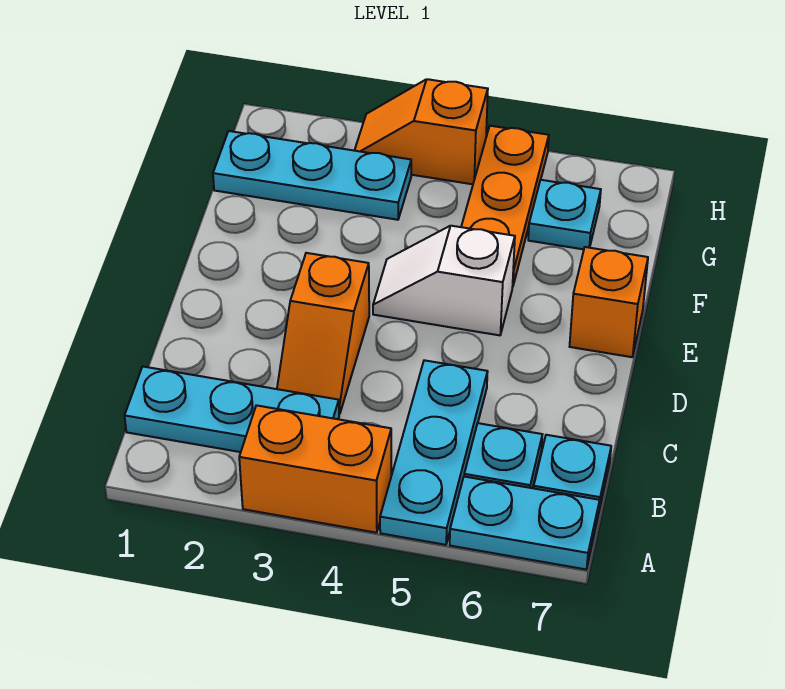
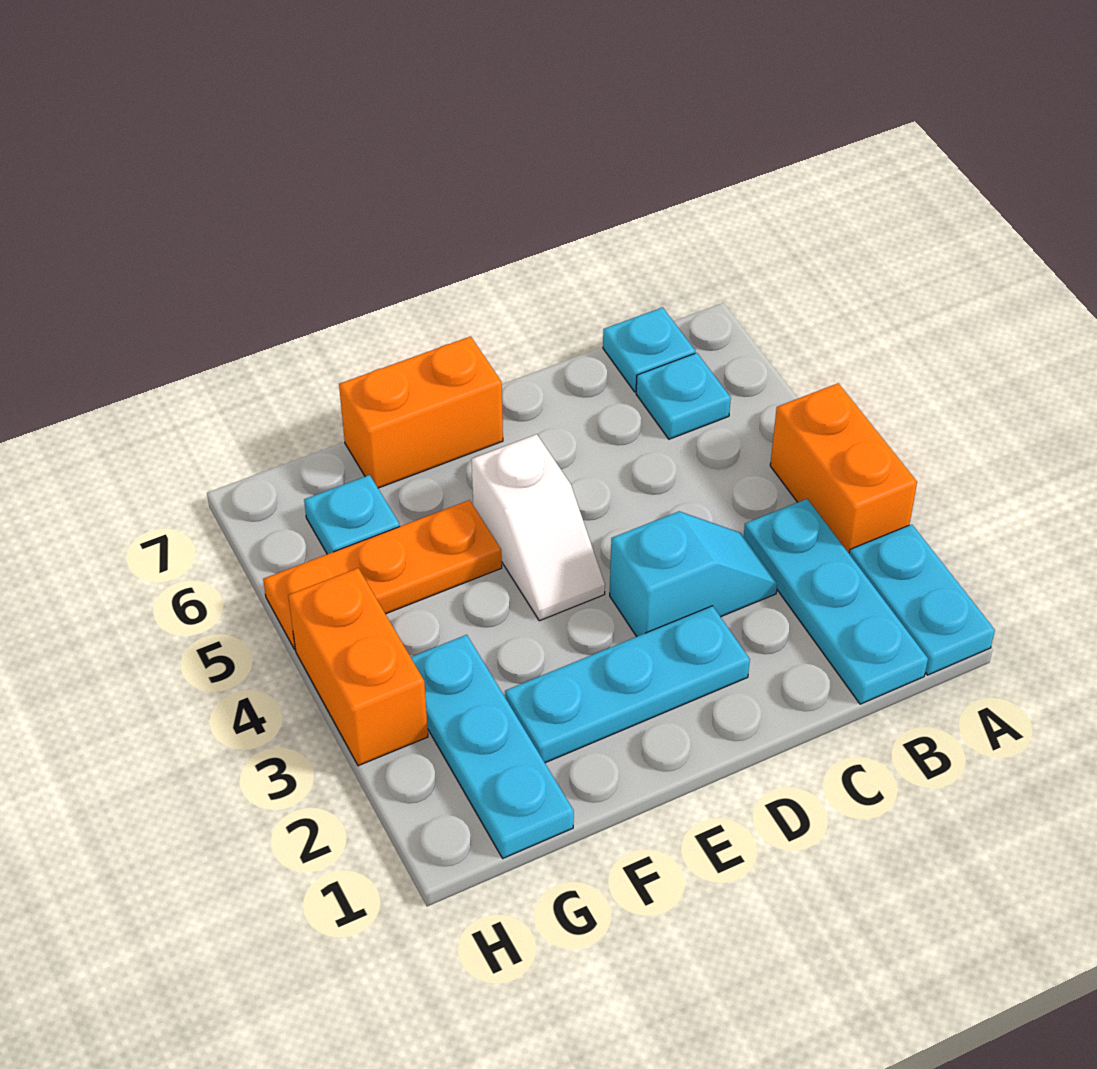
cyan 1x3 plate [380,360,488,545] -> cyan 1x3 plate moved to [505,606,750,763]
cyan 1x2 plate [450,477,600,569] -> cyan 1x2 plate moved to [849,524,995,675]
orange 1x2 slope [277,253,369,414] -> cyan 1x2 slope [610,511,777,637]
orange 1x1 brick [570,247,648,357] -> orange 1x2 brick [339,336,503,488]
orange 1x2 slope [354,79,488,184] -> orange 1x2 brick [288,568,428,766]

